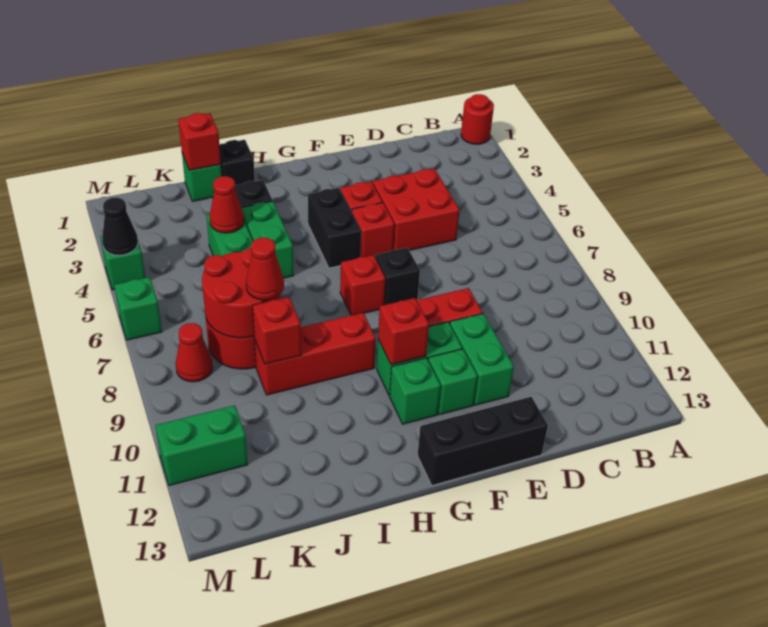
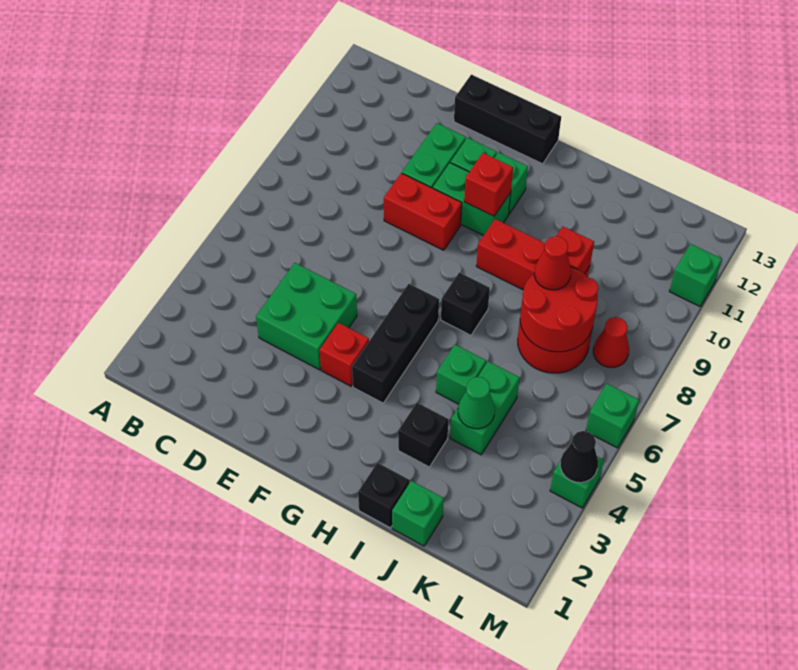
red 1x1 round brick [461,94,494,144] -> none
red 2x2 brick [373,168,460,250] -> green 2x2 brick [256,263,357,370]
red 1x1 brick [352,202,394,257] -> none
black 1x1 brick [375,248,420,305] -> black 1x1 brick moved to [441,272,490,335]
black 1x2 brick [308,188,361,268] -> black 1x3 brick [352,284,439,403]
red 1x1 brick [340,255,386,315] -> none
green 1x2 brick [242,201,294,278] -> green 1x1 brick [436,344,486,404]
red 1x1 brick [178,113,221,170] -> none
red 1x1 cone [210,176,244,233] -> green 1x1 cone [458,377,495,429]
green 1x2 brick [155,405,248,486] -> green 1x1 brick [669,244,722,306]

